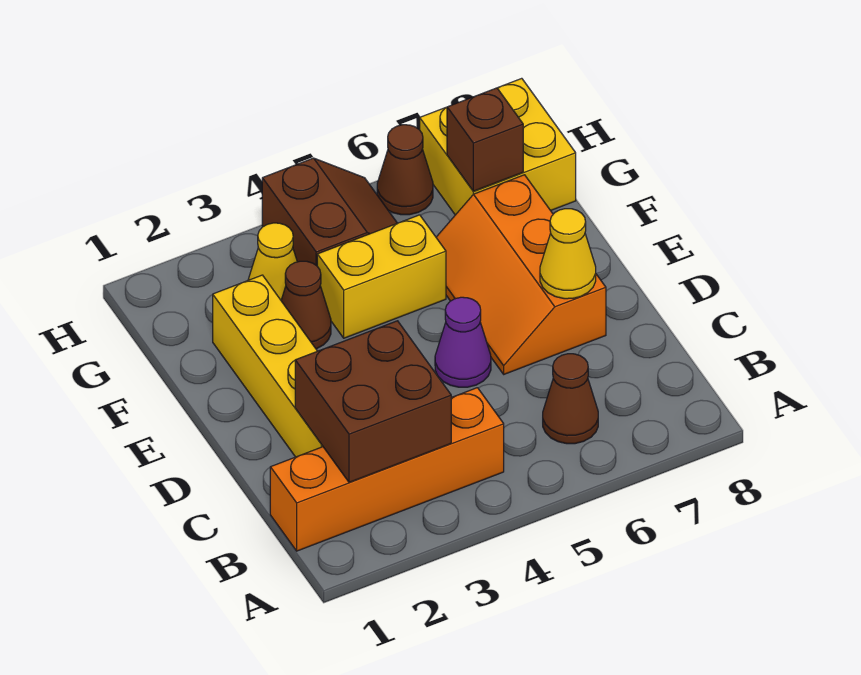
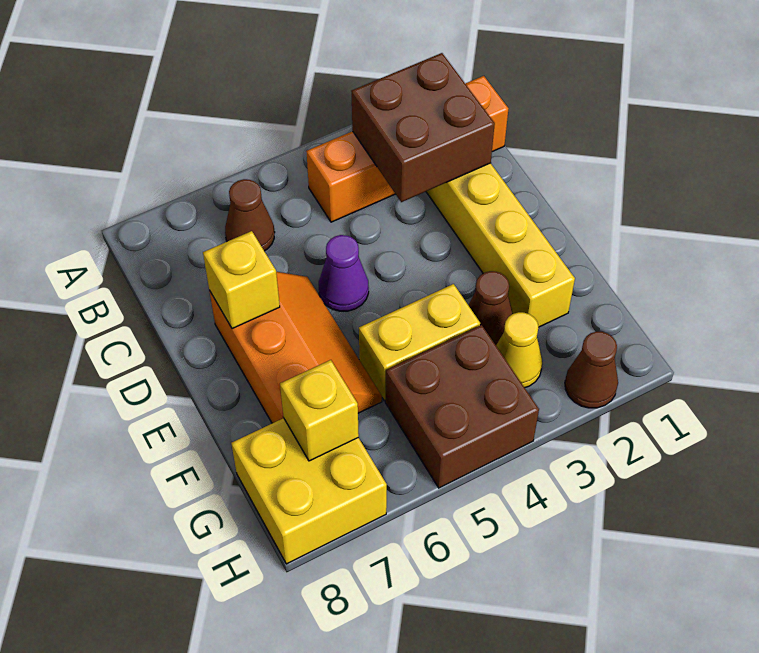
yellow 1x1 cone [540,209,596,299] -> yellow 1x1 brick [203,231,280,329]
brown 2x2 slope [262,158,397,266] -> brown 2x2 brick [385,325,539,488]
brown 1x1 brick [447,88,523,191] -> yellow 1x1 brick [280,360,359,461]
brown 1x1 cone [377,125,433,215] -> brown 1x1 cone moved to [565,332,618,408]

